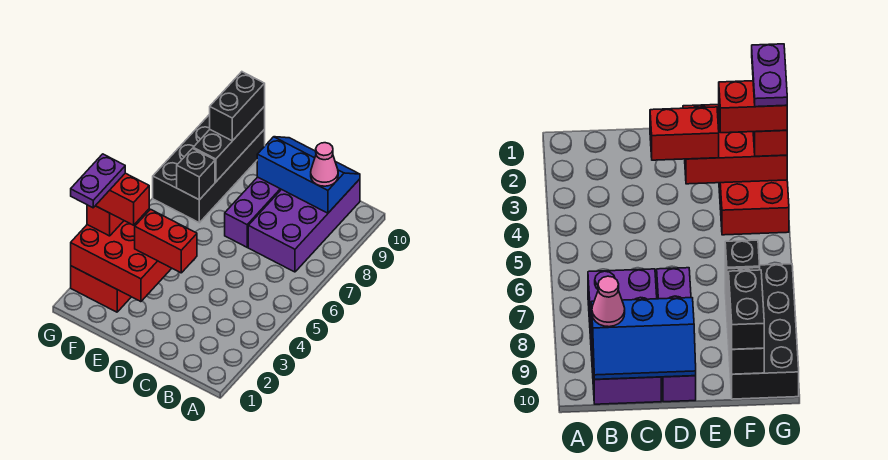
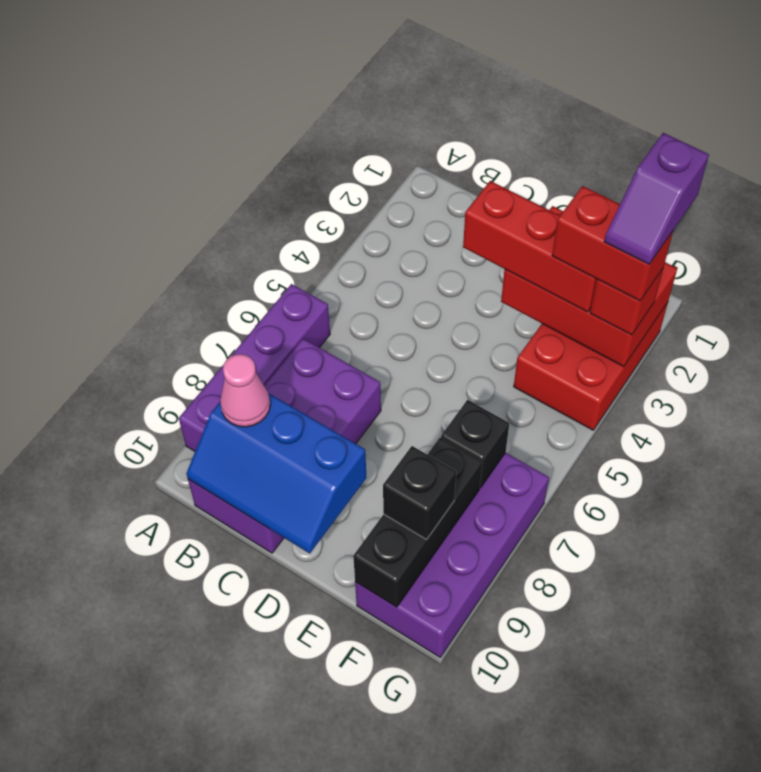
red 1x2 brick [135,209,197,273] -> red 1x3 brick [463,181,597,312]
purple 1x4 brick [225,177,281,247] -> purple 1x4 brick moved to [179,284,330,451]
black 2x4 brick [153,114,265,223] -> purple 2x4 brick [355,453,549,657]
black 1x2 brick [210,72,265,141] -> black 1x1 brick [383,446,456,539]
purple 1x2 plate [71,154,125,208] -> purple 1x2 slope [604,133,709,264]

